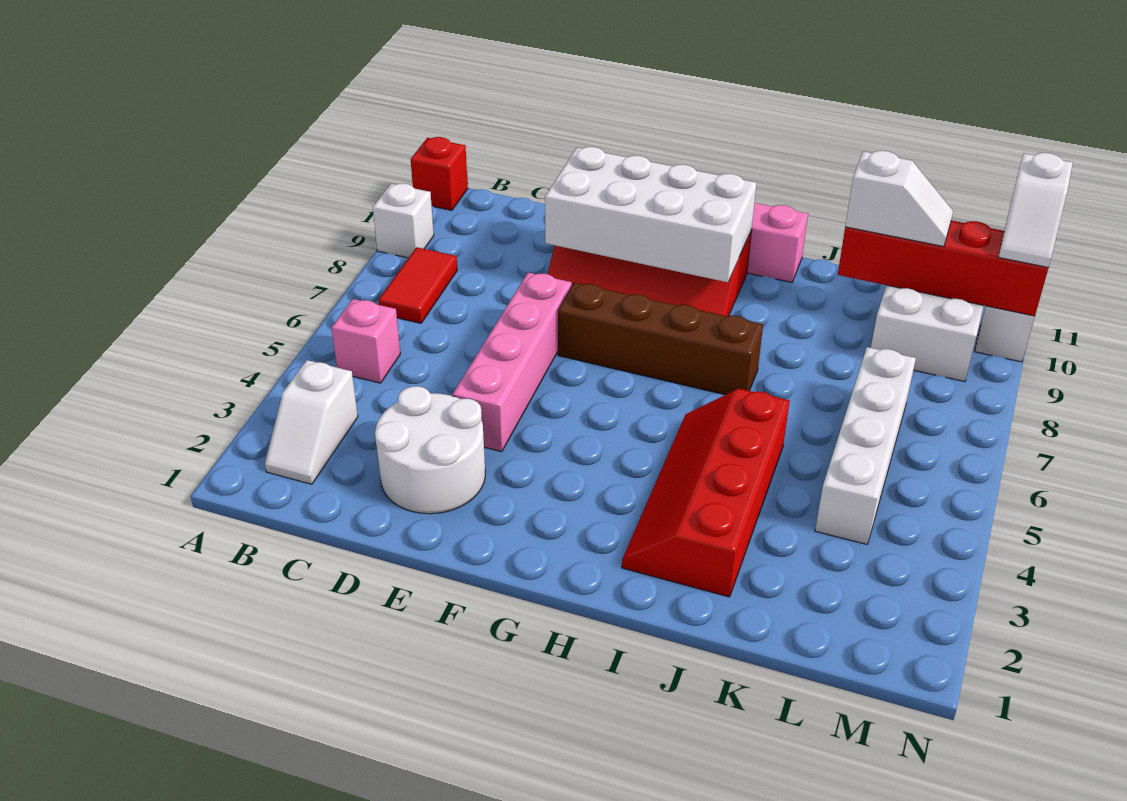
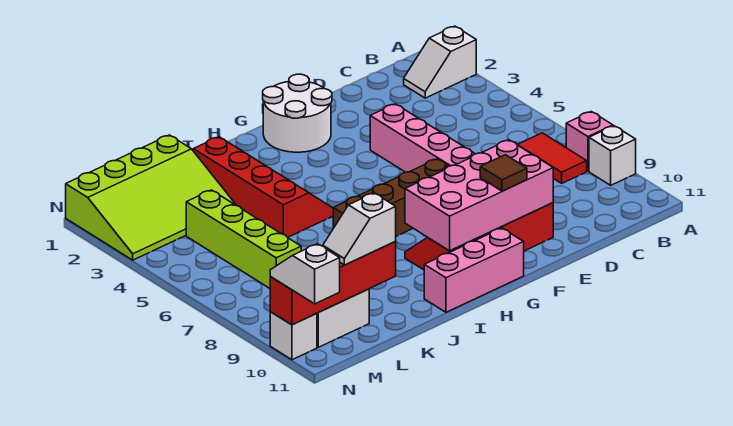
red 1x1 brick [411,137,468,210] -> none
white 1x2 slope [265,360,358,484] -> white 1x2 slope turned to [404,26,476,98]
pink 1x1 brick [331,299,400,383] -> pink 1x1 brick moved to [566,112,613,171]
white 2x2 round brick [375,386,485,514] -> white 2x2 round brick moved to [263,74,332,152]
white 2x4 brick [545,147,757,282] -> pink 2x4 brick [405,140,553,251]
none -> brown 1x1 tile [480,155,527,191]
none -> lime 3x4 slope [66,135,236,260]
white 1x4 brick [815,347,916,544] -> lime 1x4 brick [186,190,301,288]

